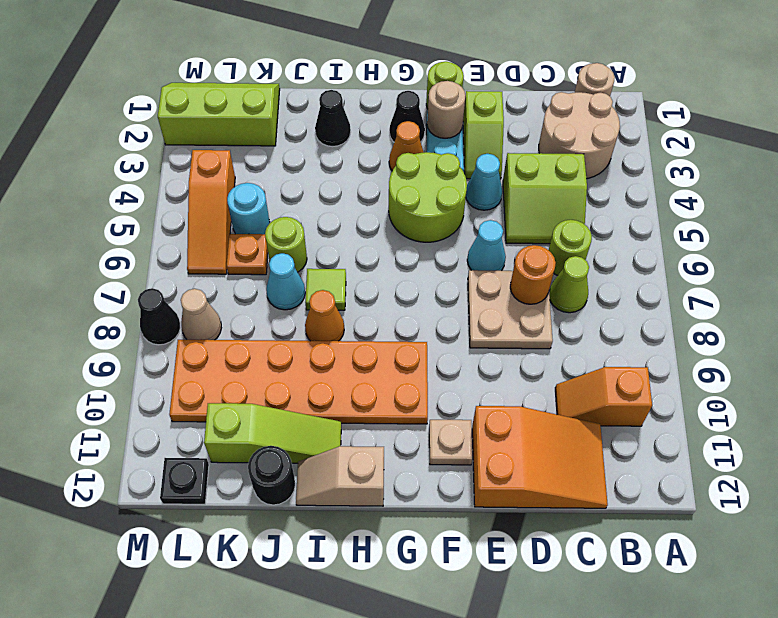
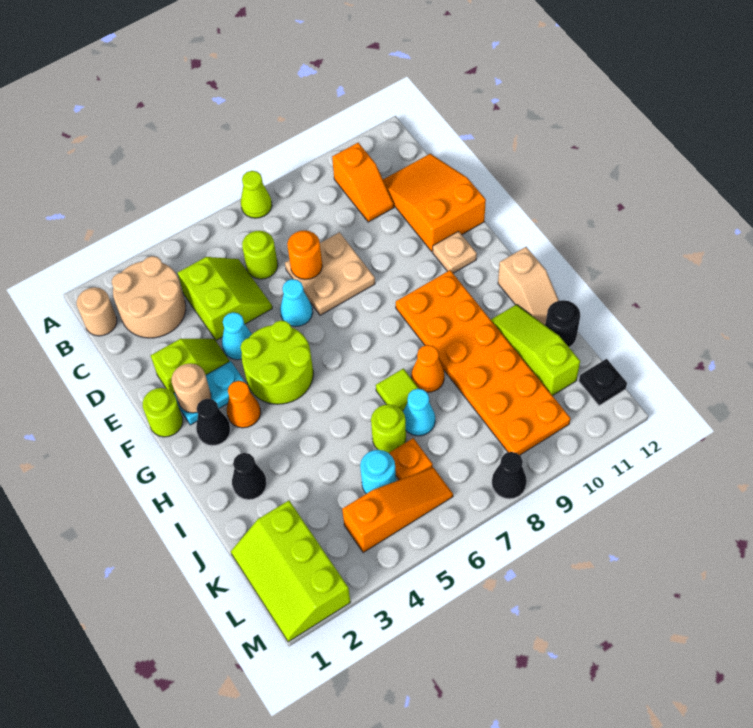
lime 1x1 cone [549,256,589,313] -> lime 1x1 cone moved to [241,171,272,218]
tan 1x1 cone [181,289,221,340] -> none

